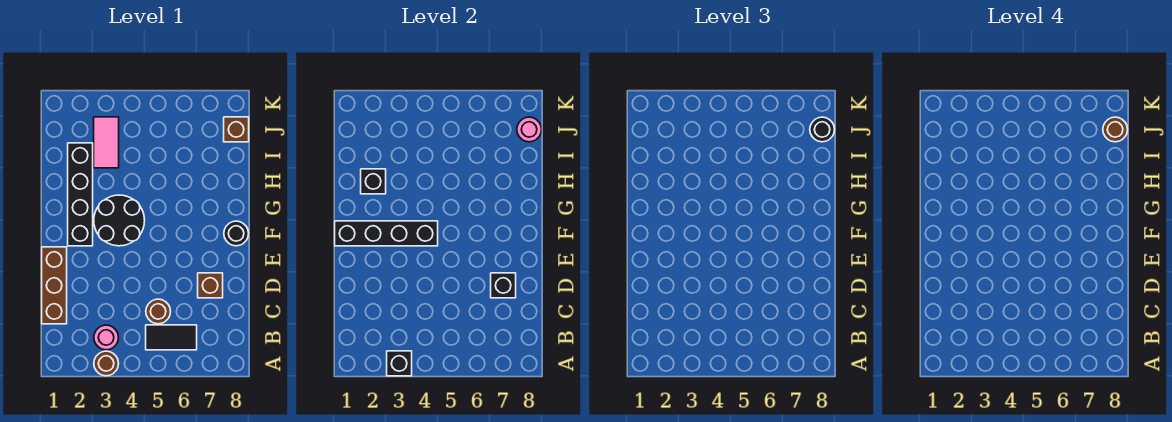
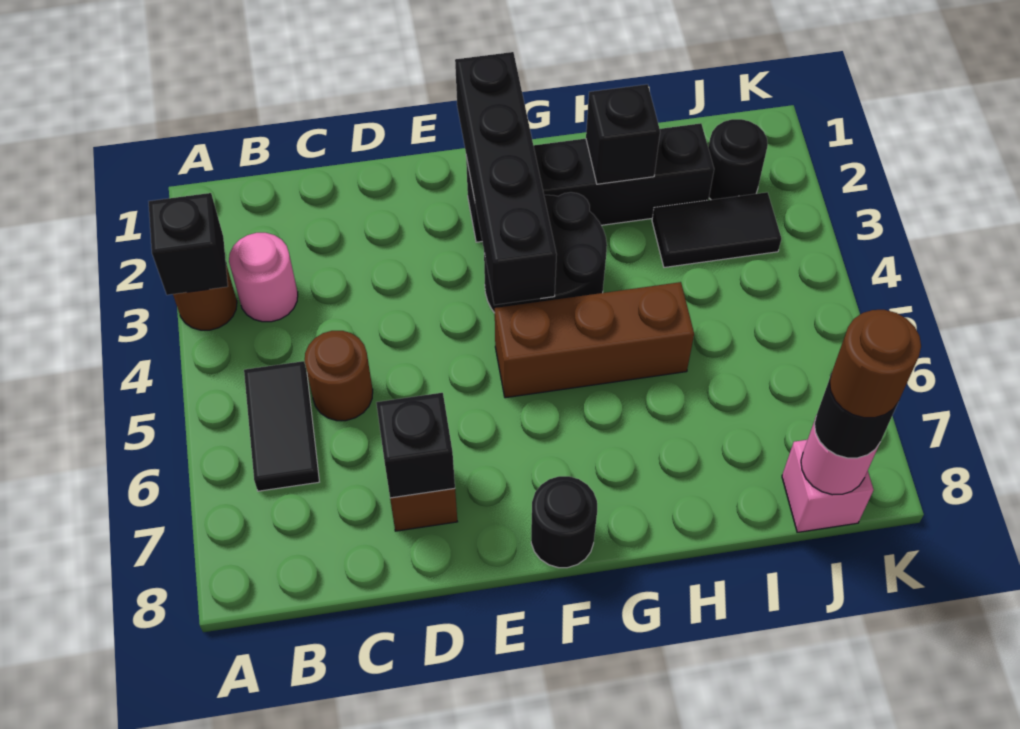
brown 1x3 brick [42,247,67,324] -> brown 1x3 brick moved to [495,282,694,398]
pink 1x2 tile [94,117,119,168] -> black 1x2 tile [652,192,781,267]
none -> black 1x1 round brick [708,119,768,200]
brown 1x1 brick [224,117,249,142] -> pink 1x1 brick [782,440,874,532]

